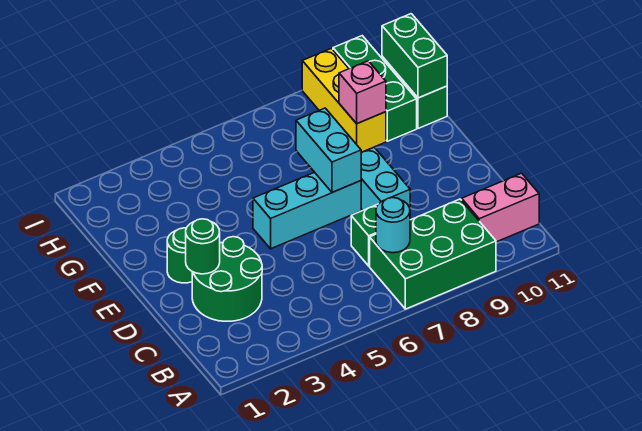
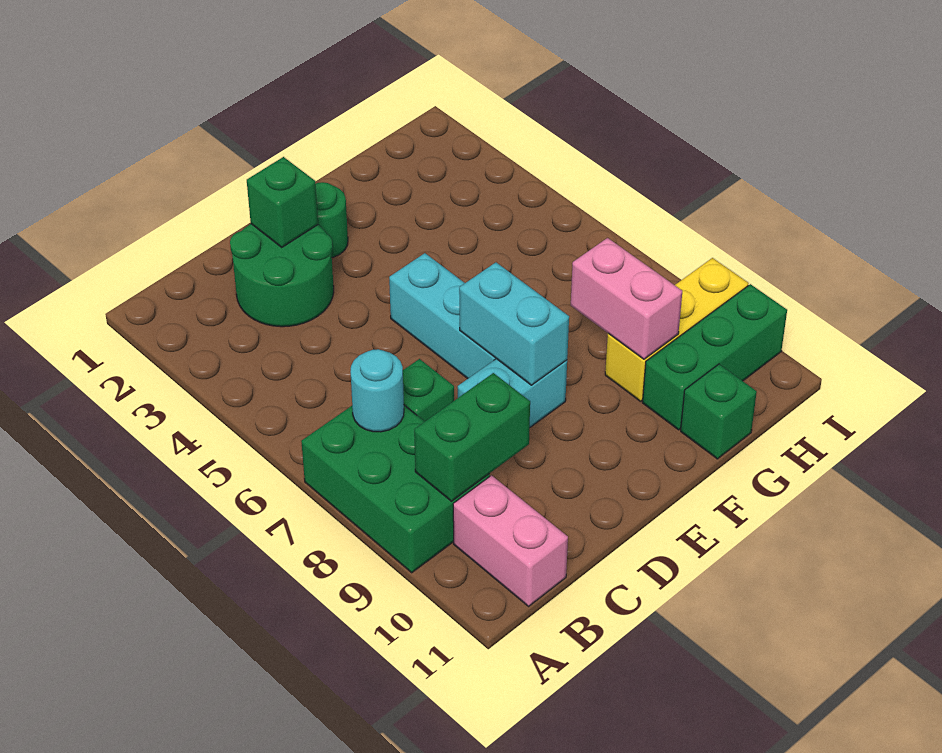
green 1x1 round brick [186,219,220,274] -> green 1x1 brick [247,157,318,247]
cyan 1x2 brick [296,108,362,192] -> cyan 1x2 brick turned to [459,262,569,385]
pink 1x1 brick [339,61,386,124] -> pink 1x2 brick [571,238,682,359]
green 1x2 brick [382,14,447,98] -> green 1x2 brick moved to [414,373,530,501]

